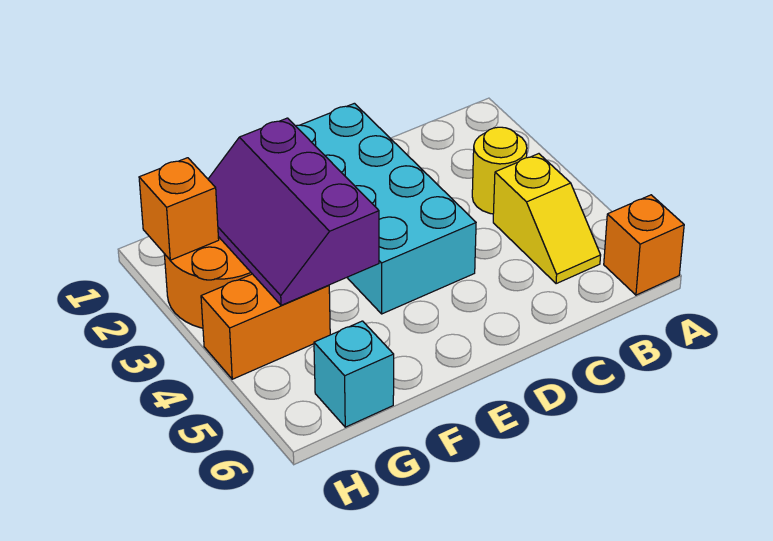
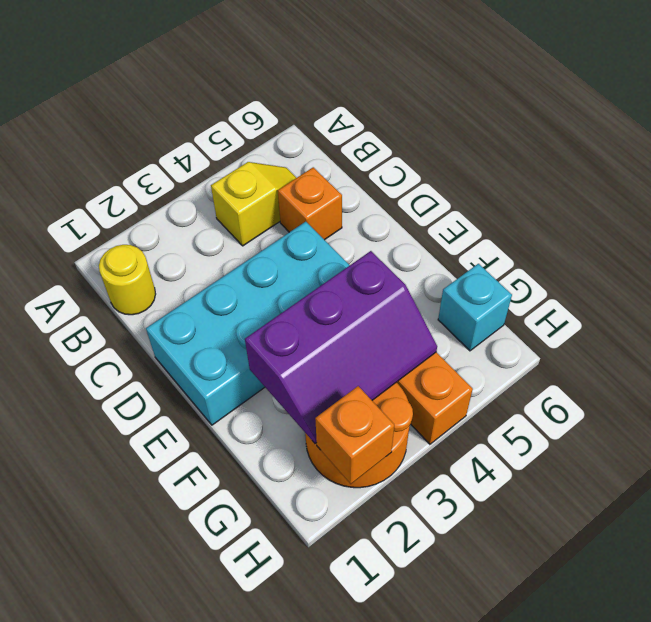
orange 1x1 brick [604,195,684,295] -> orange 1x1 brick moved to [278,167,342,240]
yellow 1x1 round brick [472,127,527,214] -> yellow 1x1 round brick moved to [99,245,156,315]

